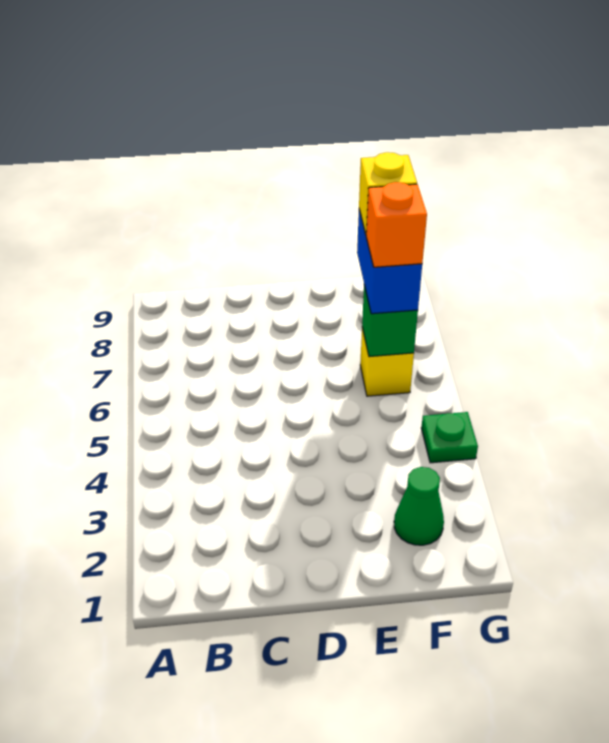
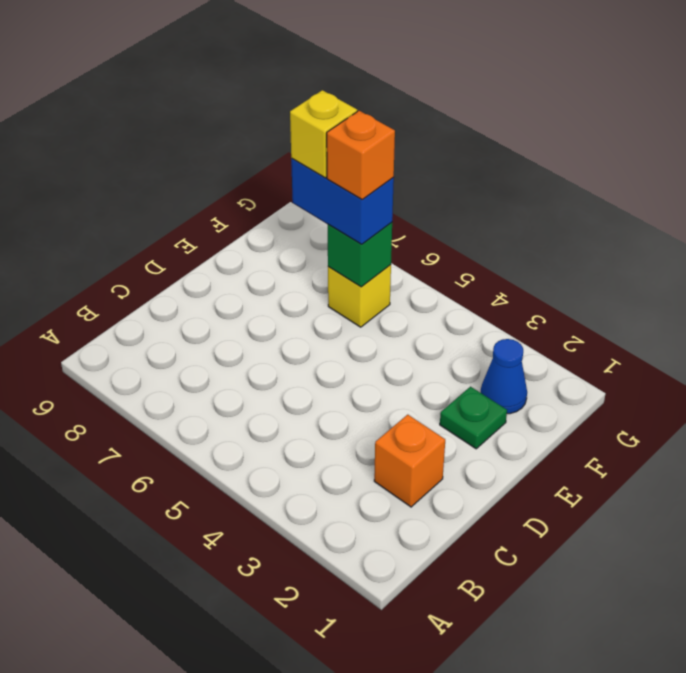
none -> orange 1x1 brick [374,415,445,507]
green 1x1 cone [394,467,444,545] -> blue 1x1 cone [481,339,527,414]
green 1x1 plate [421,412,478,463] -> green 1x1 plate moved to [440,387,507,449]

